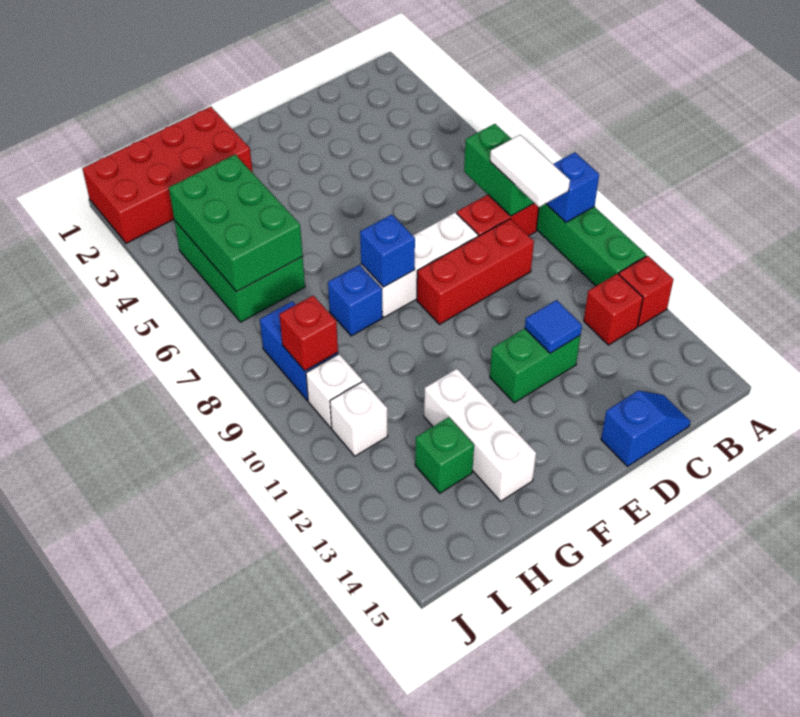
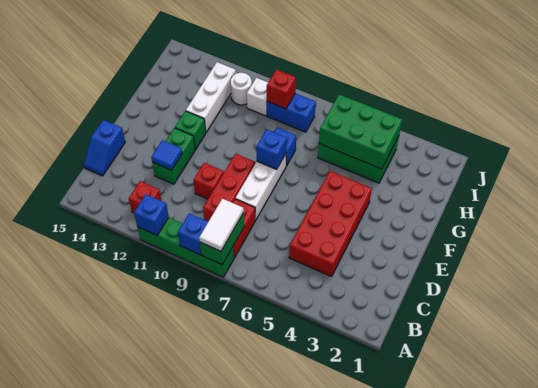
none -> blue 1x1 brick [134,195,169,235]
red 1x1 brick [619,256,674,326] -> red 1x1 brick moved to [193,163,224,199]
green 1x2 brick [464,124,534,216] -> green 1x2 brick turned to [200,213,244,264]
white 1x2 tile [490,135,570,207] -> white 1x2 tile turned to [199,199,244,251]
red 2x4 brick [83,107,253,243] -> red 2x4 brick moved to [289,171,372,277]
white 1x3 brick [424,369,536,501] -> white 1x3 brick turned to [186,62,236,132]
green 1x1 brick [415,417,474,493] -> green 1x1 brick moved to [175,111,206,150]
white 1x1 brick [330,381,388,456] -> white 1x1 round brick [231,73,252,105]

